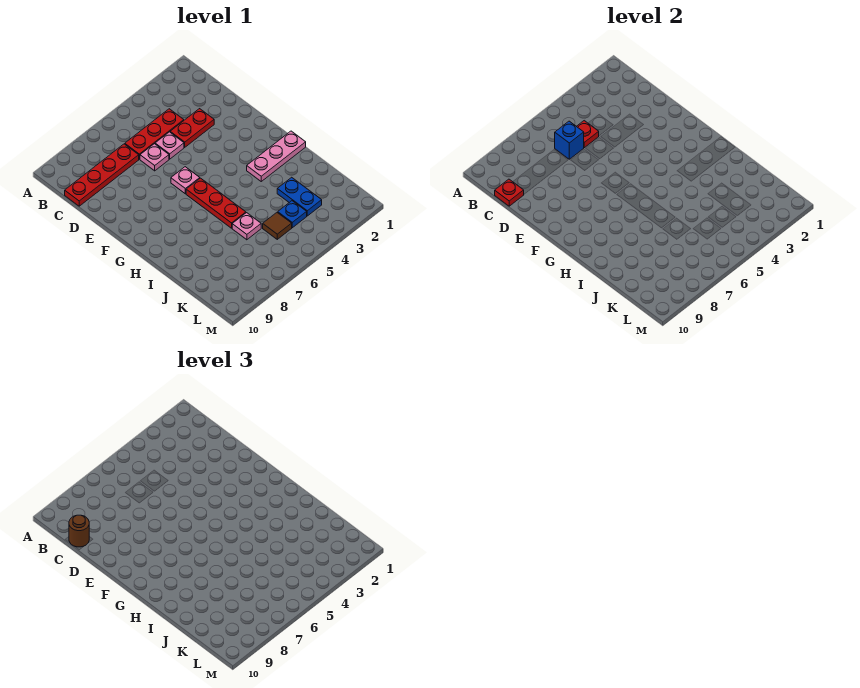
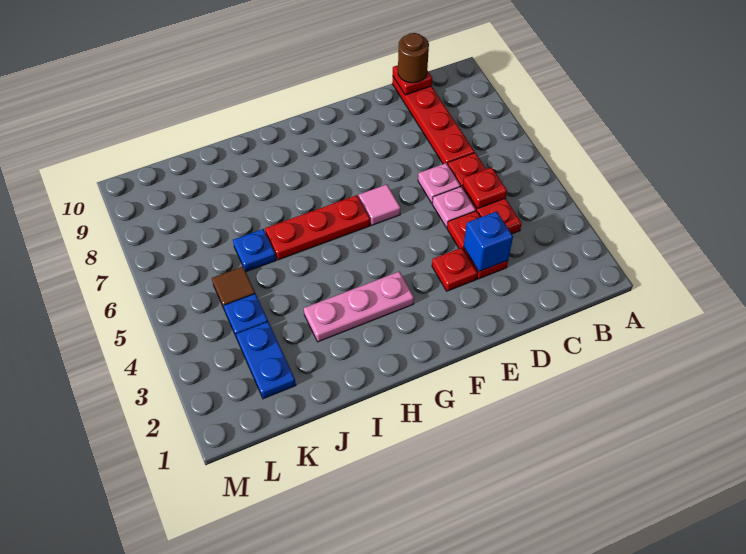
blue 1x1 brick [555,121,584,159] -> blue 1x1 brick moved to [464,211,513,272]
none -> red 1x1 plate [432,248,477,291]
pink 1x1 plate [171,167,200,194] -> pink 1x1 tile [358,184,401,225]
pink 1x3 plate [247,131,306,181] -> pink 1x3 plate turned to [304,272,414,342]
blue 1x2 plate [277,177,322,216] -> blue 1x2 plate turned to [236,322,296,399]
pink 1x1 plate [232,213,261,240] -> blue 1x1 plate [233,229,276,272]

